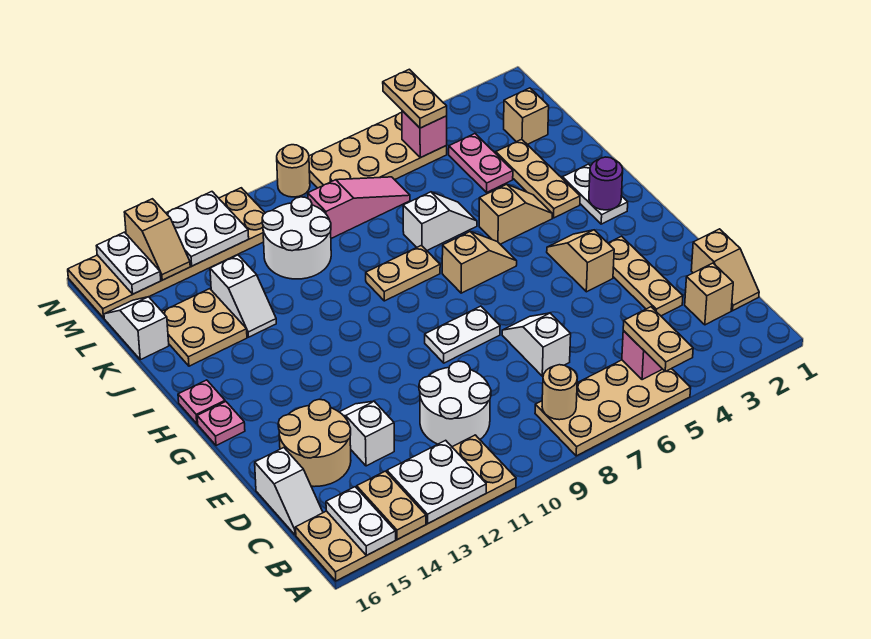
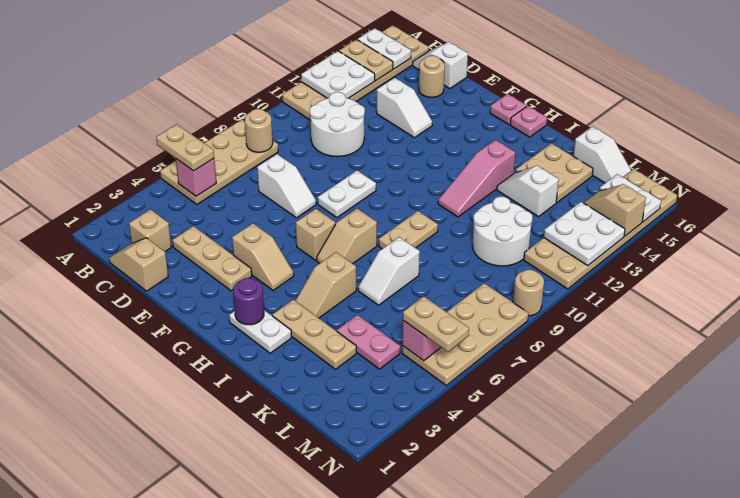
tan 2x2 round brick [278,399,351,487] -> tan 1x1 round brick [419,56,445,97]
tan 1x1 brick [504,88,549,145] -> tan 1x1 brick moved to [296,209,335,261]
pink 1x3 slope [308,177,410,238] -> pink 1x3 slope moved to [438,140,515,217]

